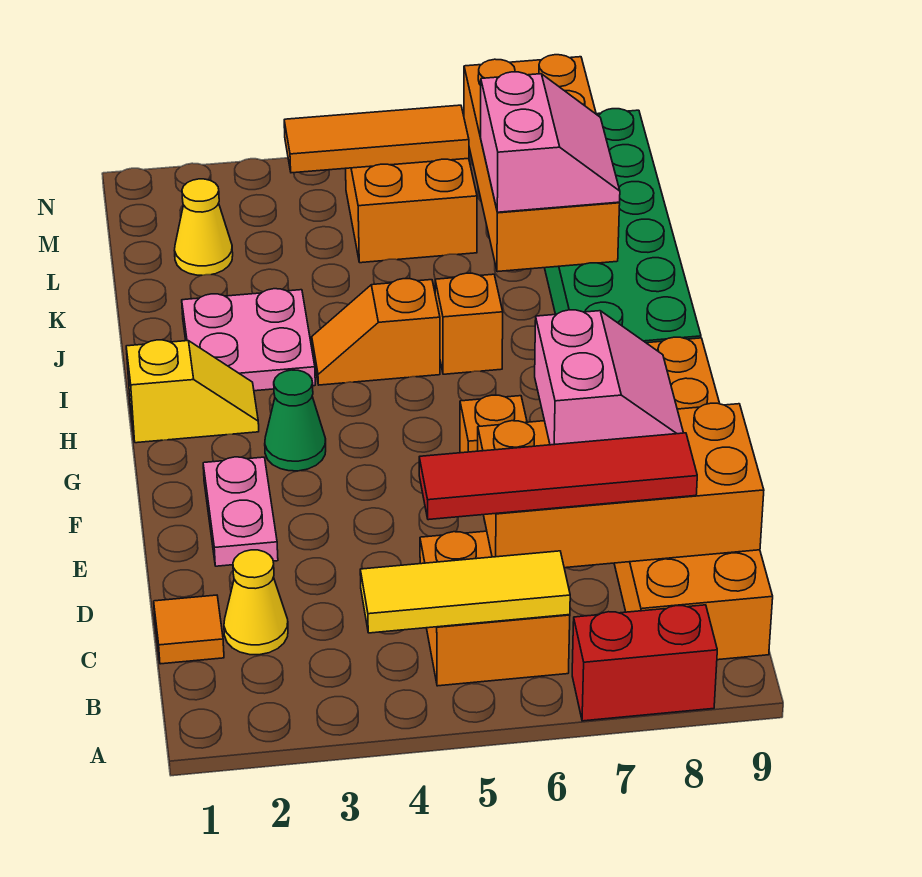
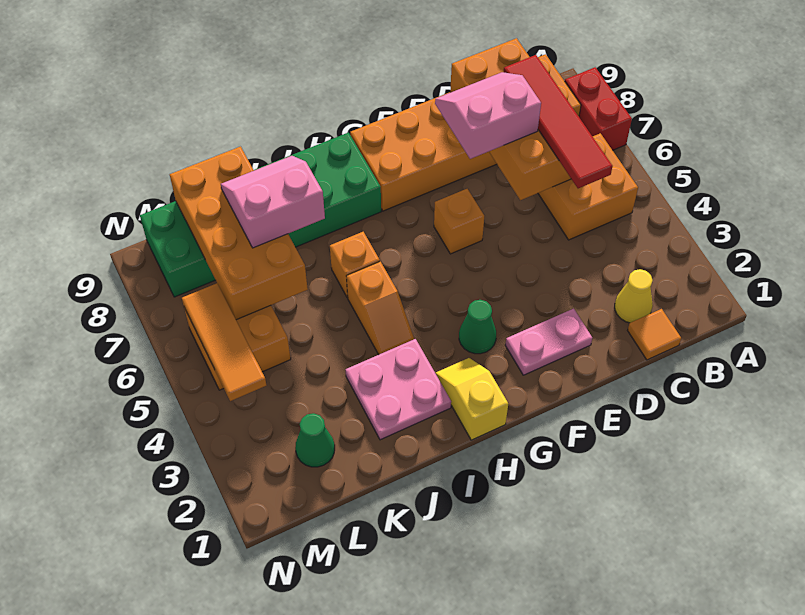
yellow 1x3 tile [360,551,570,633] -> none
orange 2x4 brick [464,55,620,272] -> orange 2x4 brick turned to [170,147,308,320]
yellow 1x1 cone [174,179,233,275] -> green 1x1 cone [295,413,335,467]

